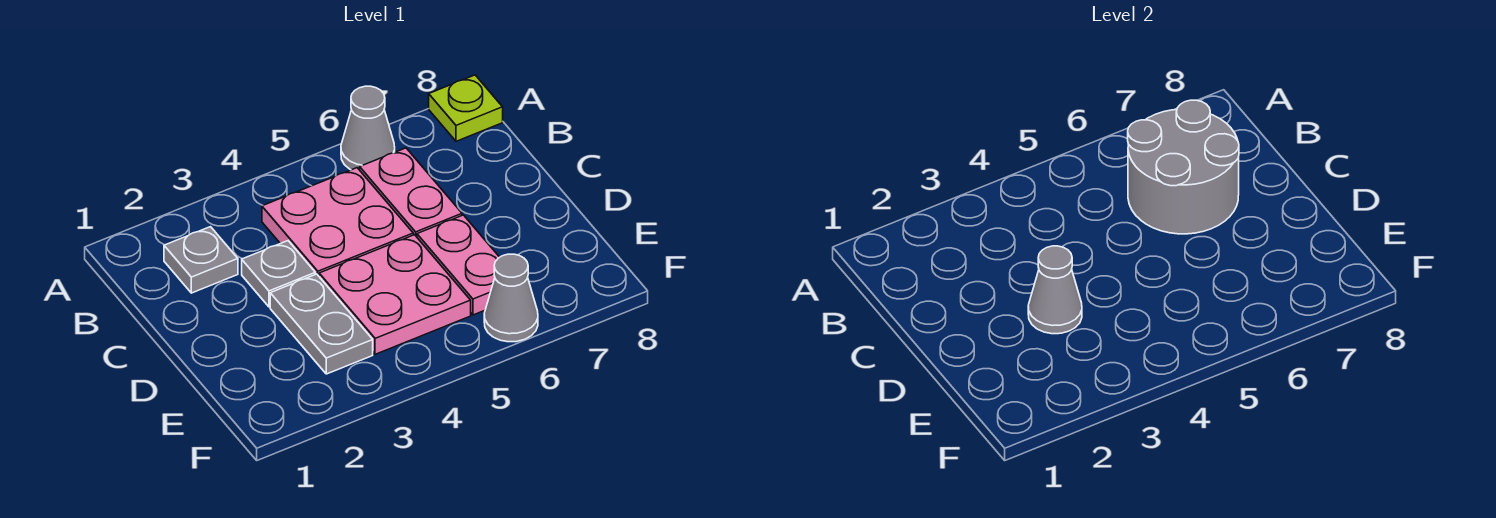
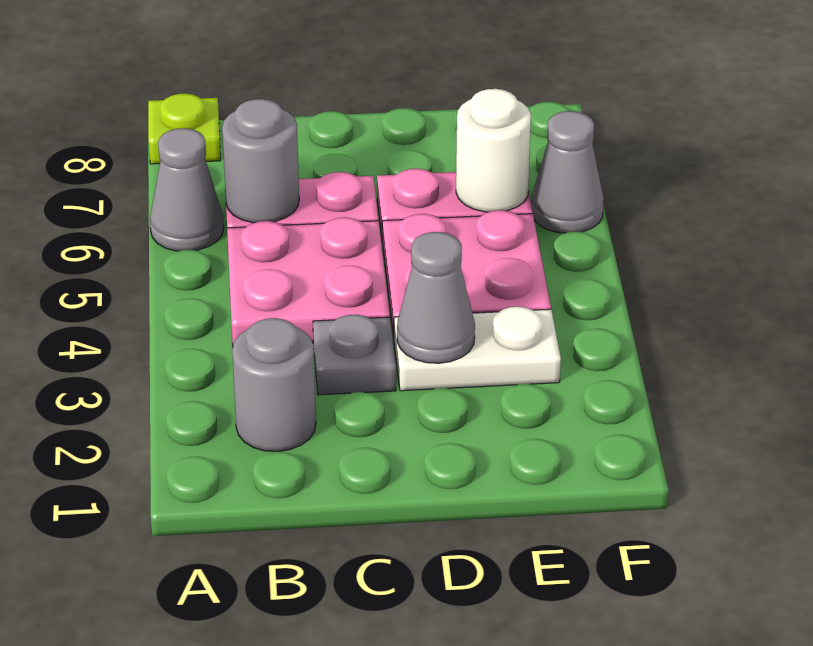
grey 1x1 plate [164,227,238,293] -> grey 1x1 round brick [232,318,316,452]
grey 2x2 round brick [1128,100,1239,234] -> grey 1x1 round brick [222,99,299,223]
grey 1x2 plate [270,274,373,374] -> white 1x2 plate [394,307,561,391]
none -> white 1x1 round brick [456,89,531,212]

